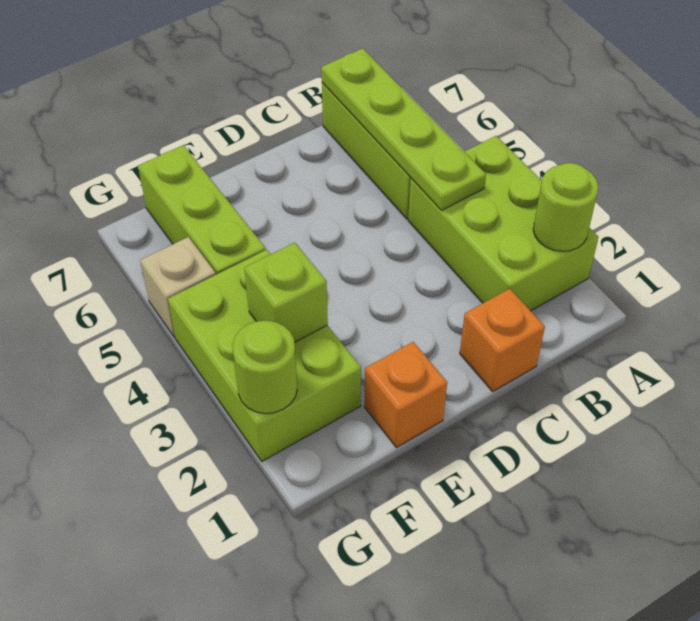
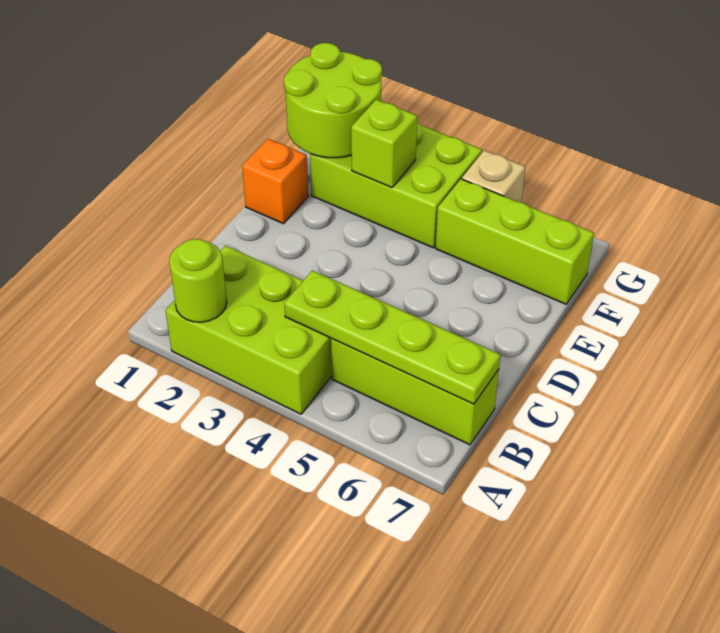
orange 1x1 brick [460,289,545,392] -> none
lime 1x1 round brick [232,321,297,414] -> lime 2x2 round brick [284,43,382,158]

